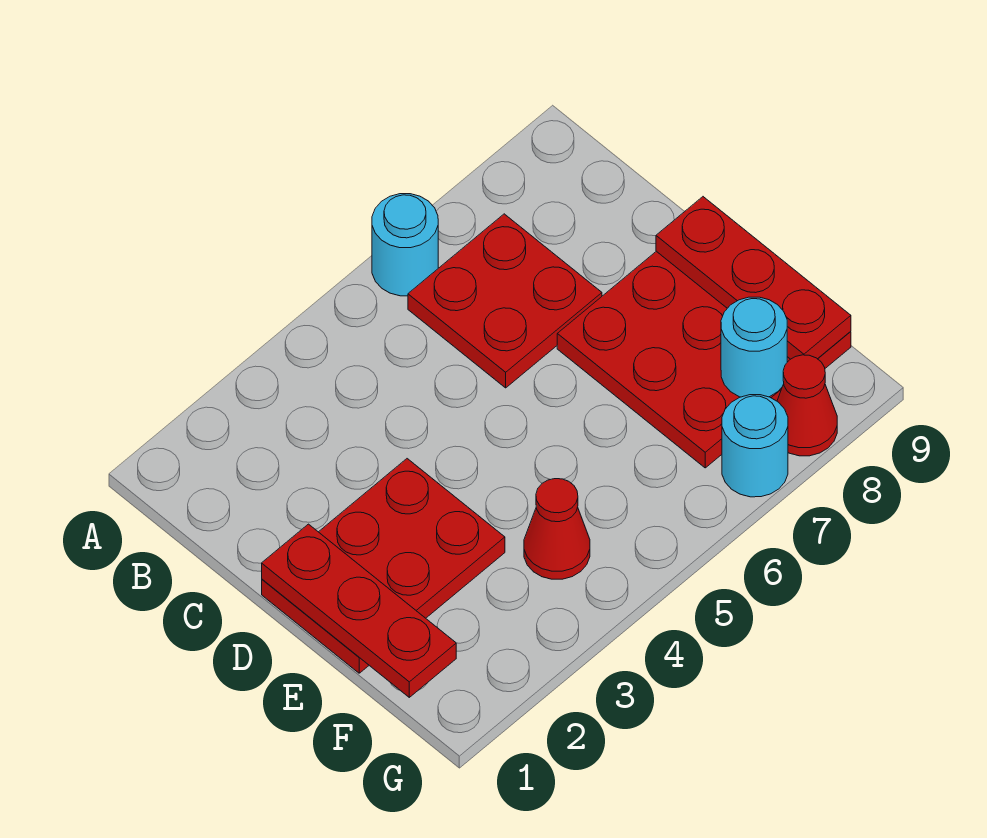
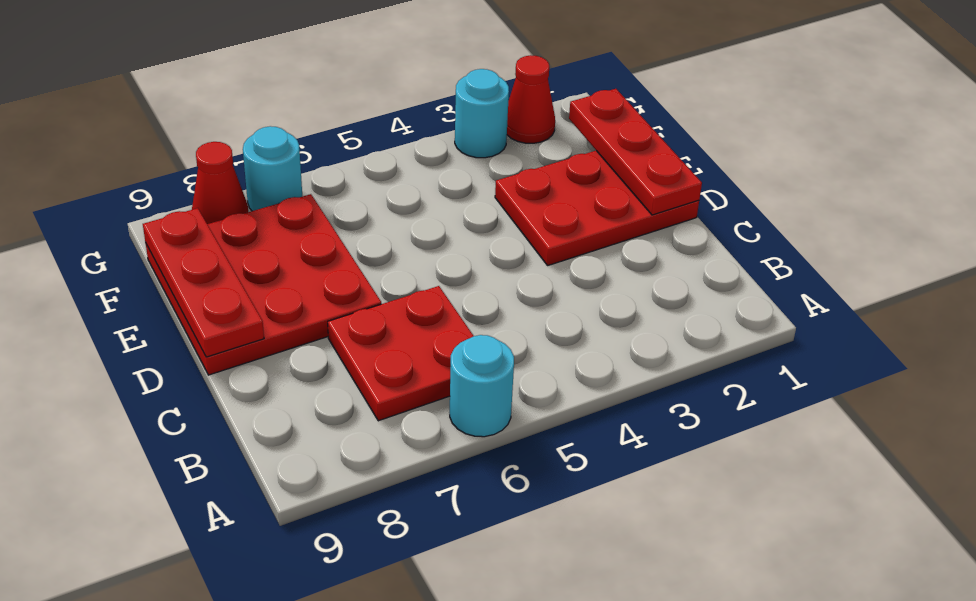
red 1x1 cone [524,479,590,579] -> red 1x1 cone moved to [507,55,555,143]
cyan 1x1 round brick [721,297,787,397] -> cyan 1x1 round brick moved to [455,69,509,158]

